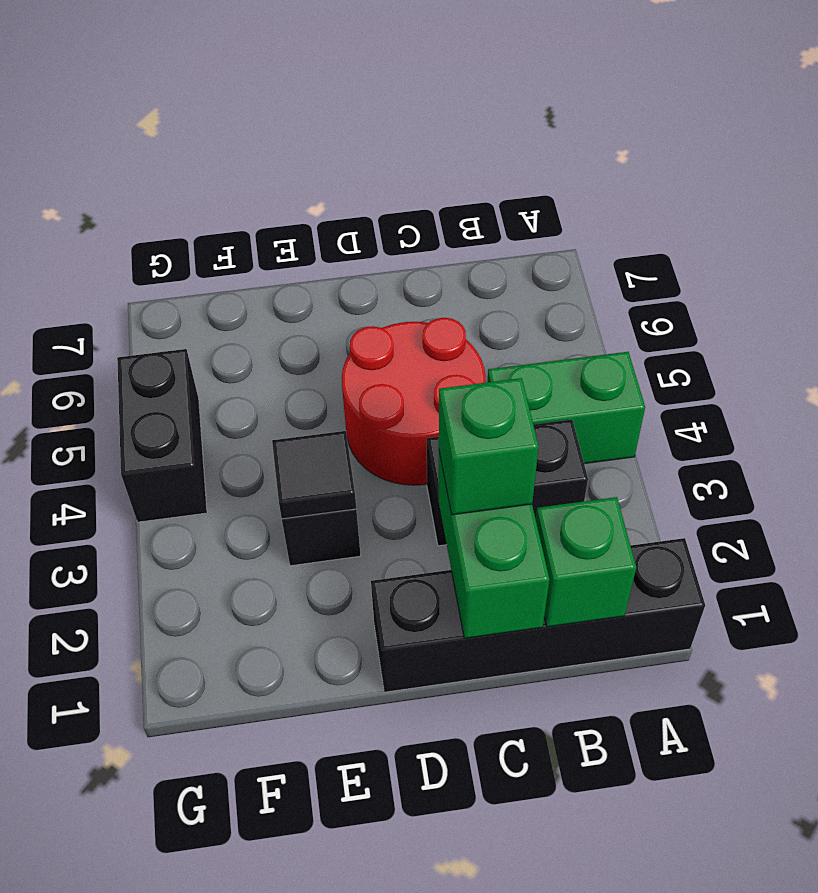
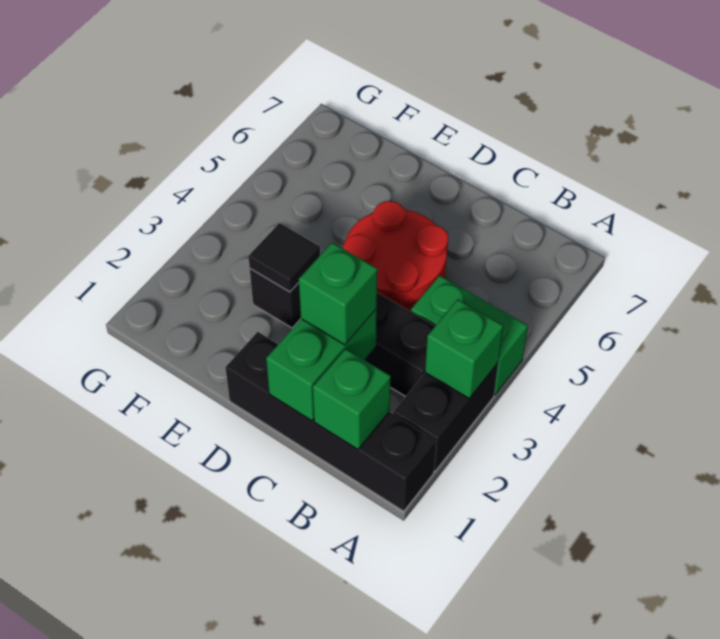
none -> green 1x1 brick [425,300,503,398]
black 1x2 brick [117,349,207,522] -> black 1x2 brick moved to [393,363,498,471]

